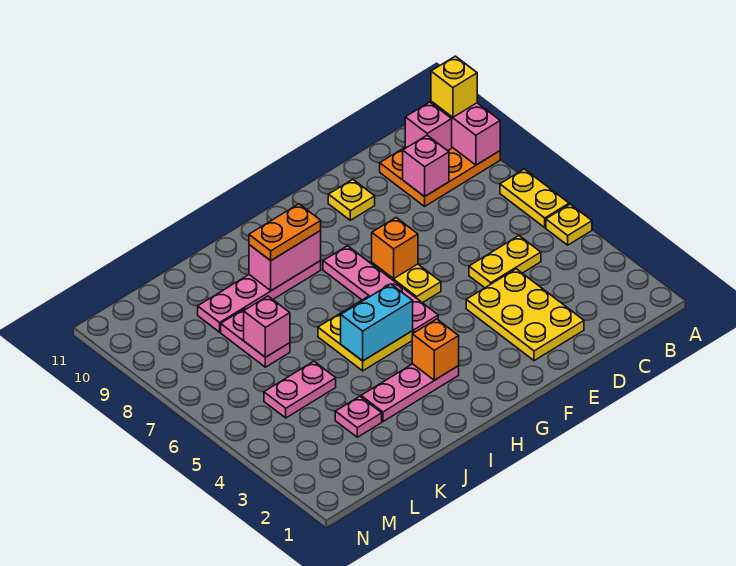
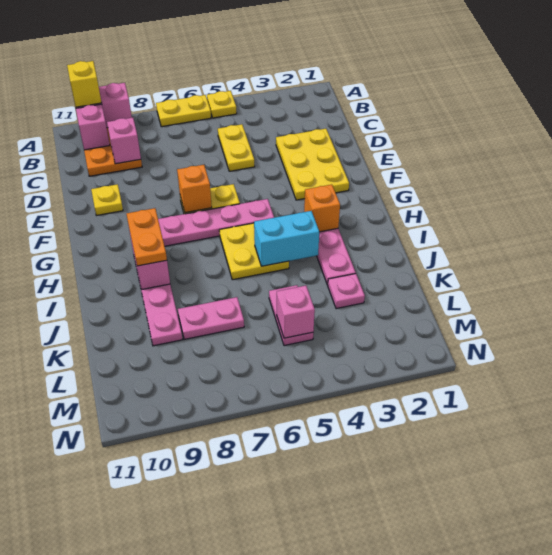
yellow 2x3 plate [466,269,584,361] -> yellow 2x3 plate turned to [276,129,349,200]
cyan 1x2 brick [341,284,413,361] -> cyan 1x2 brick turned to [254,211,319,266]
pink 1x1 brick [244,296,290,357] -> pink 1x1 brick moved to [277,286,315,338]

